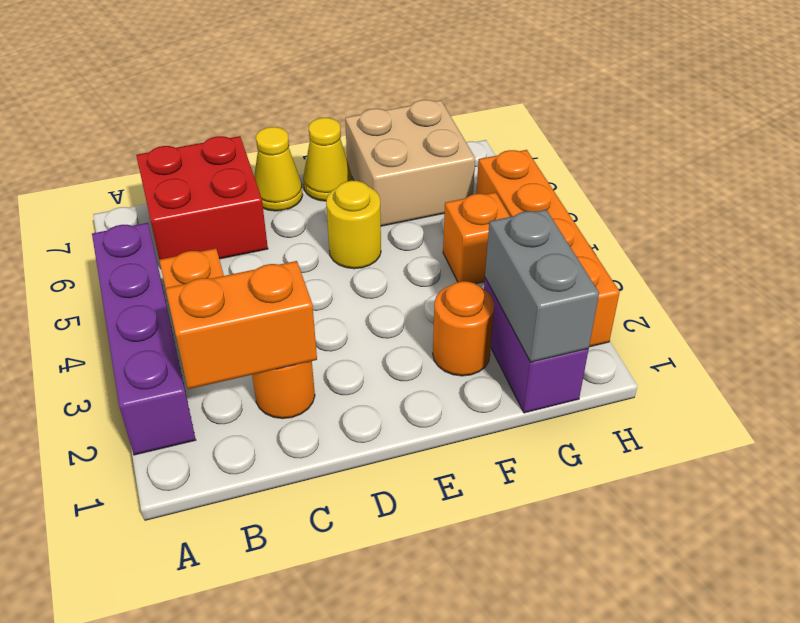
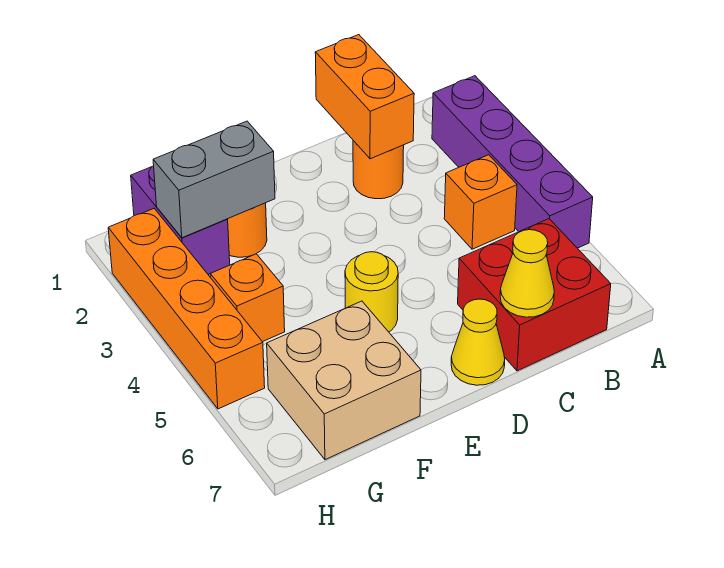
orange 1x2 brick [166,261,317,389] -> orange 1x2 brick turned to [315,35,414,159]
yellow 1x1 cone [303,118,352,201] -> yellow 1x1 cone moved to [500,230,555,317]
grey 1x2 brick [485,210,599,362] -> grey 1x2 brick turned to [153,121,275,238]

